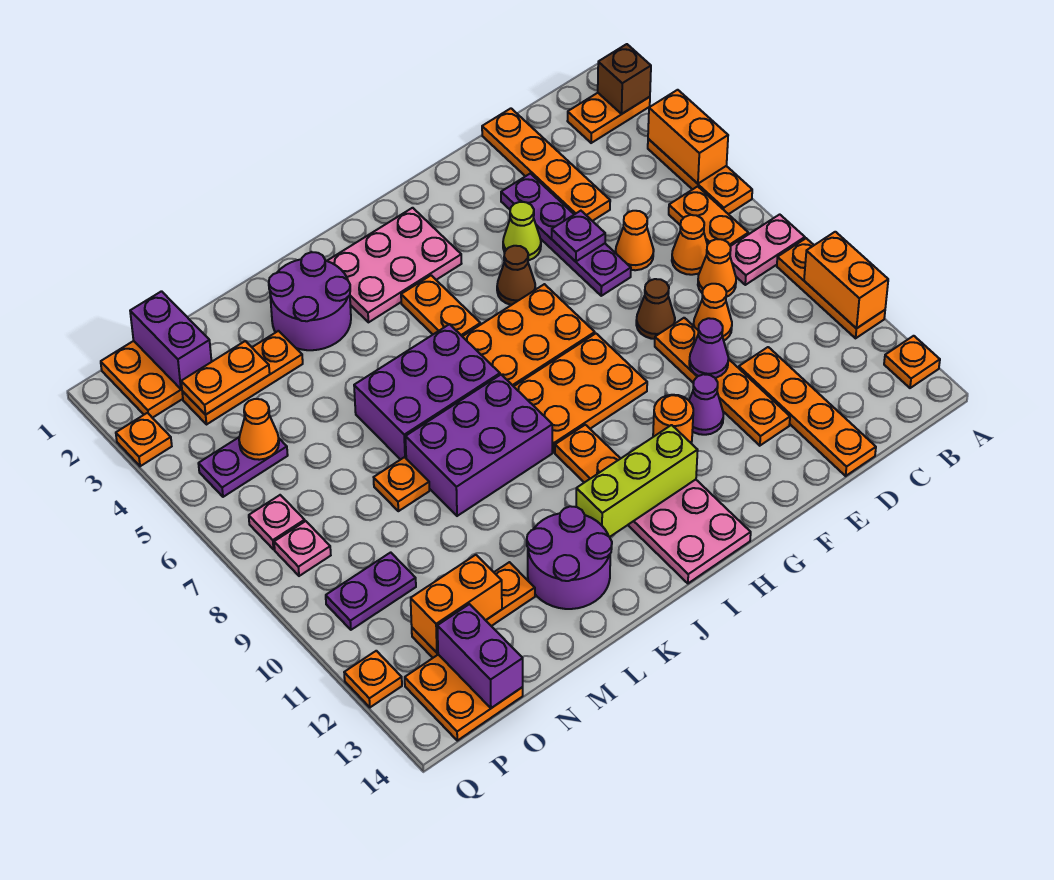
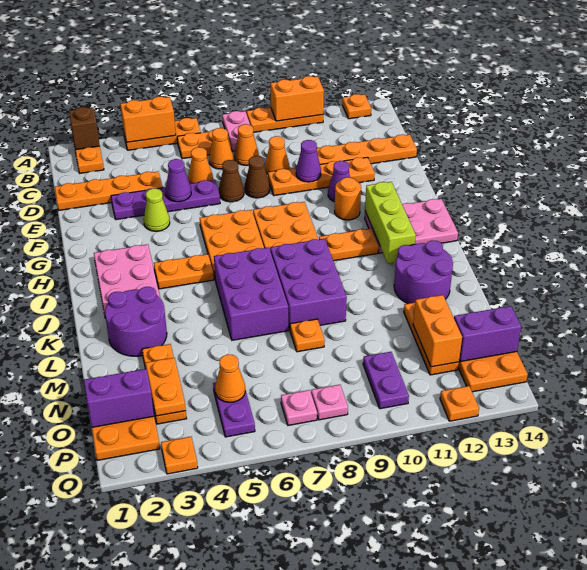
purple 1x1 plate [552,211,605,262] -> purple 1x1 cone [166,159,191,202]
brown 1x1 cone [497,246,535,305] -> brown 1x1 cone moved to [219,160,244,202]

